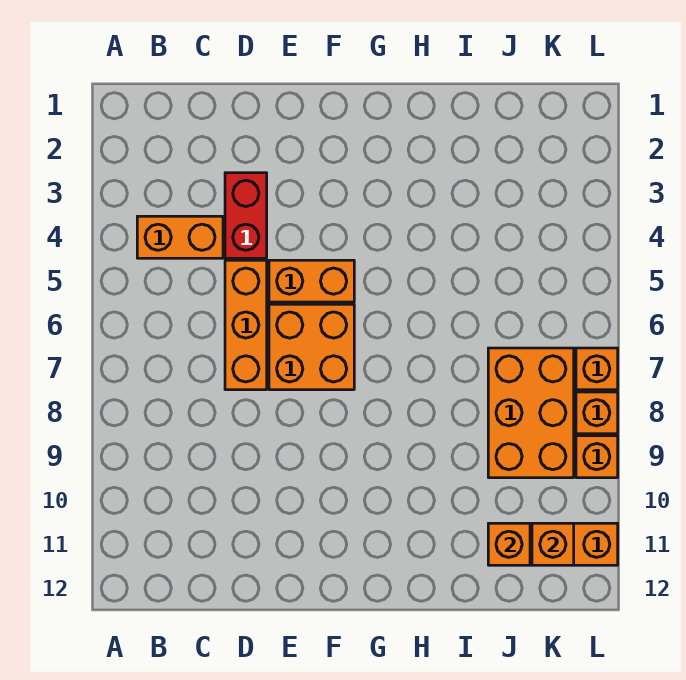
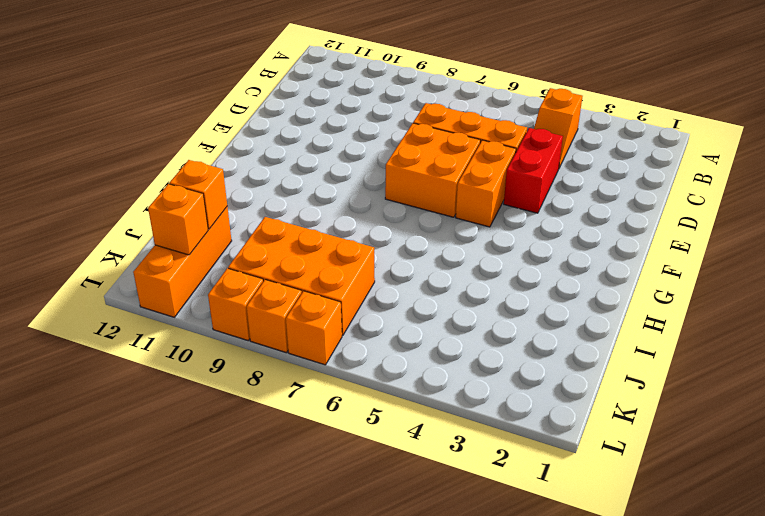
orange 1x2 brick [137,216,223,258] -> orange 1x2 slope [534,88,582,168]
red 1x2 brick [225,173,267,258] -> red 1x2 brick turned to [504,128,563,213]

